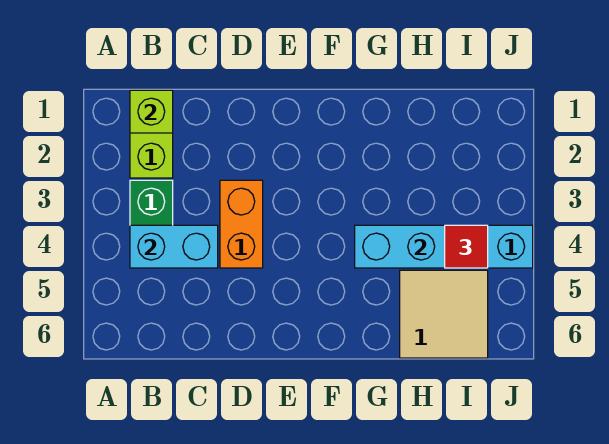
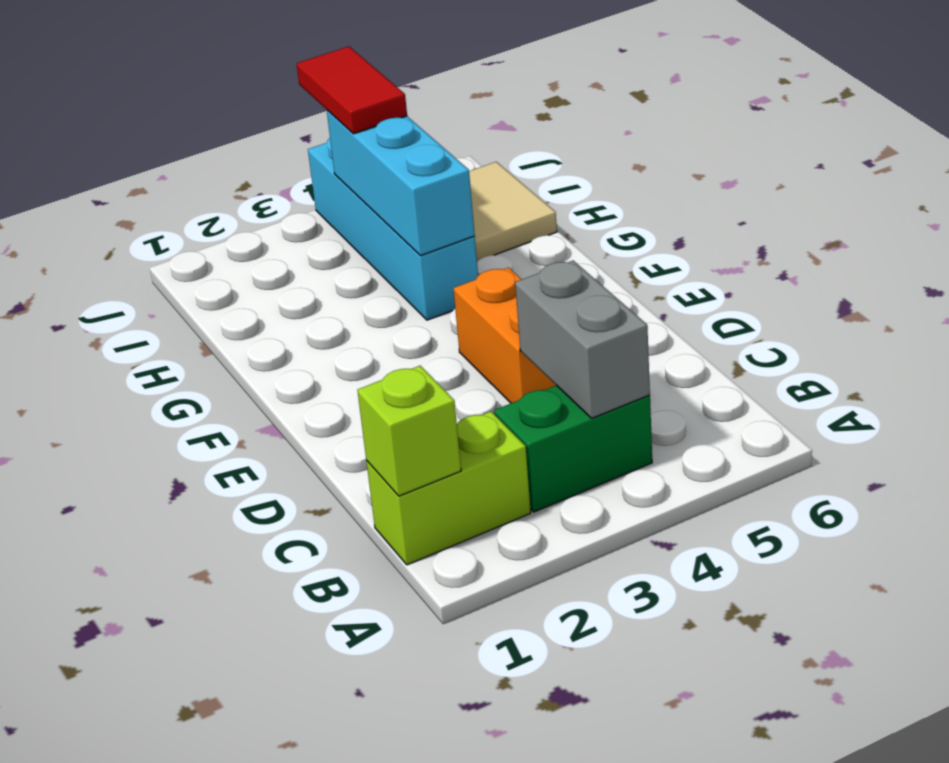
cyan 1x2 brick [130,225,218,268] -> grey 1x2 brick [515,261,650,418]
orange 1x2 brick [220,180,263,268] -> orange 1x2 brick turned to [453,268,556,403]
red 1x1 tile [445,225,488,268] -> red 1x2 tile [297,46,407,134]

